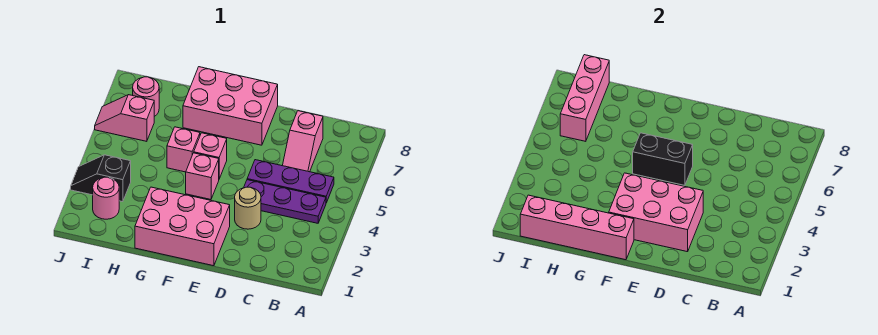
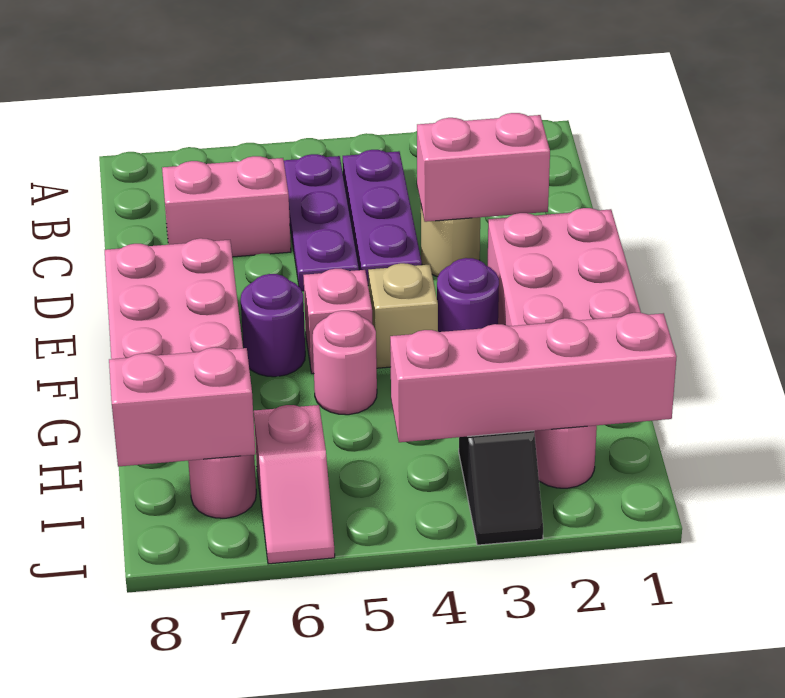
pink 1x2 slope [282,111,323,172] -> pink 1x2 brick [162,156,291,257]
pink 2x3 brick [609,173,703,252] -> pink 1x2 brick [417,113,550,222]
black 1x2 brick [633,133,693,185] -> none
pink 1x4 brick [520,195,634,260] -> pink 1x4 brick turned to [390,313,676,442]
none -> purple 1x1 round brick [437,258,499,332]
pink 1x1 brick [186,153,219,199] -> tan 1x1 brick [368,263,438,368]
none -> purple 1x1 round brick [241,274,305,377]
pink 1x1 brick [167,127,200,172] -> pink 1x1 round brick [313,311,377,415]
pink 1x3 brick [560,55,609,141] -> pink 1x2 brick [109,347,256,467]

